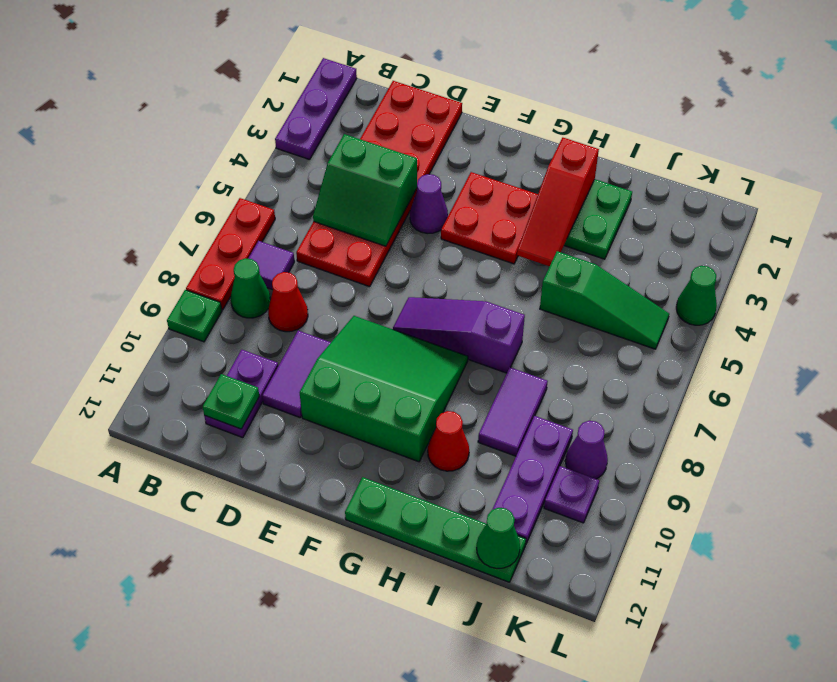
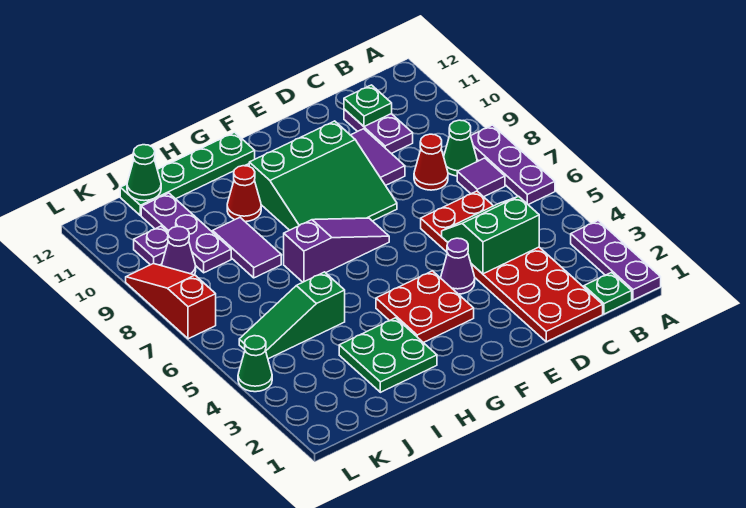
red 1x3 plate [186,198,275,310] -> purple 1x3 plate [471,125,555,204]
green 1x1 plate [167,290,222,342] -> green 1x1 plate moved to [584,273,632,314]
red 1x3 slope [517,138,599,266] -> red 1x3 slope moved to [126,264,216,339]

